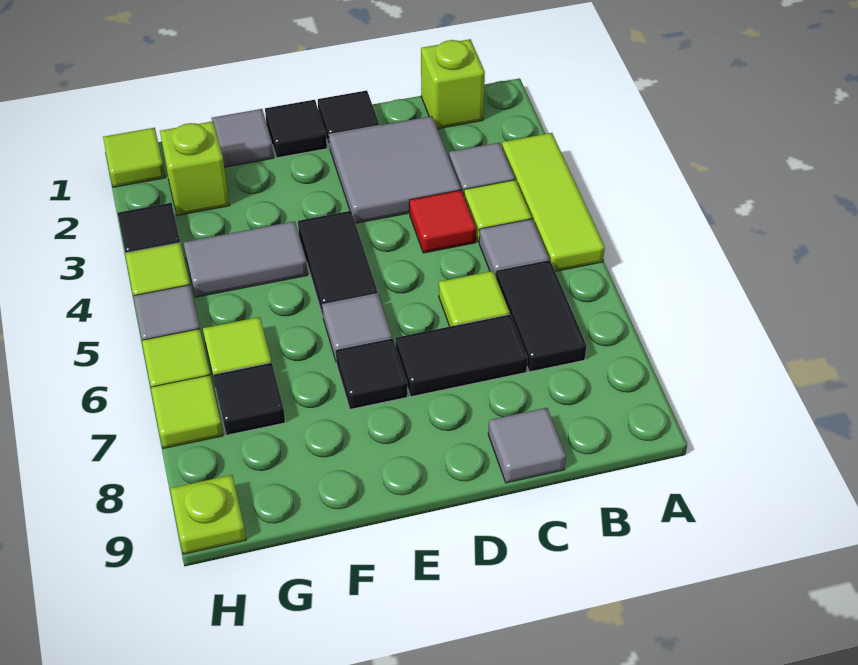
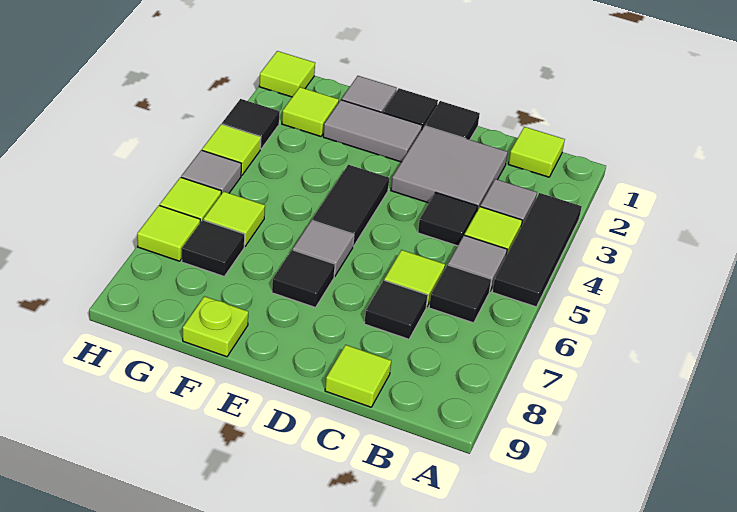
lime 1x3 tile [502,133,605,271] -> black 1x3 tile [492,193,582,307]
lime 1x1 brick [421,39,485,129] -> lime 1x1 tile [508,127,565,177]
black 1x2 tile [496,260,587,372] -> black 1x1 tile [429,265,491,323]
red 1x1 tile [409,190,476,253] -> black 1x1 tile [418,192,477,246]
black 1x2 tile [396,314,527,397] -> black 1x1 tile [364,280,428,339]
grey 1x1 tile [488,408,566,483] -> lime 1x1 tile [325,345,391,407]
grey 1x2 tile [183,221,308,297] -> grey 1x2 tile moved to [323,100,422,162]
lime 1x1 brick [160,121,230,216] -> lime 1x1 tile [282,87,339,136]
lime 1x1 plate [170,475,246,554] -> lime 1x1 plate moved to [183,296,248,357]

